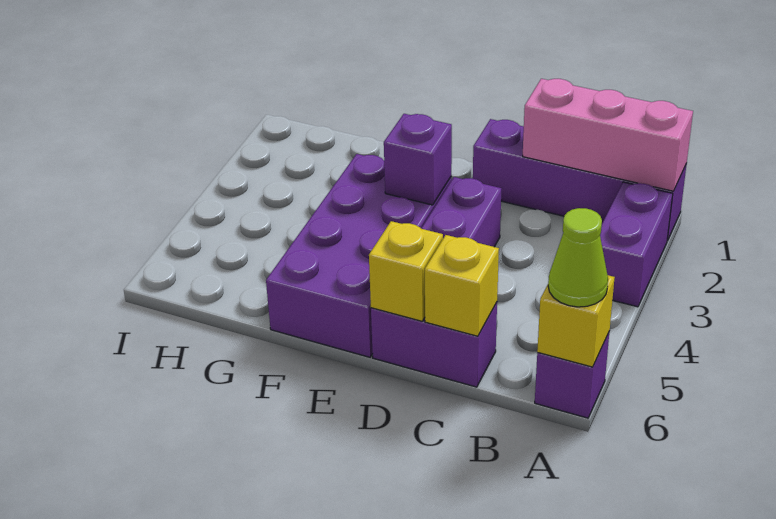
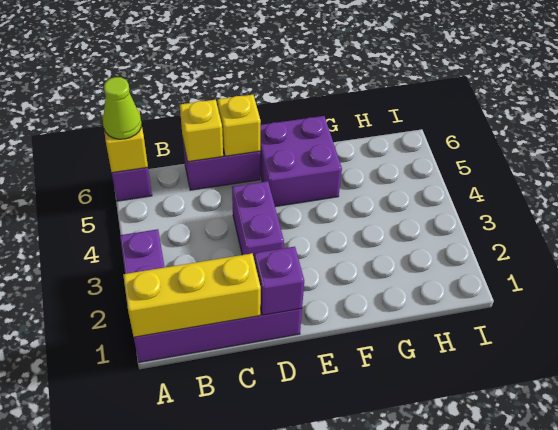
pink 1x3 brick [523,79,693,191] -> yellow 1x3 brick [123,254,261,337]
purple 2x4 brick [266,154,451,357] -> purple 2x2 brick [260,116,342,207]
purple 1x1 brick [384,114,452,205] -> purple 1x1 brick moved to [255,247,304,315]

